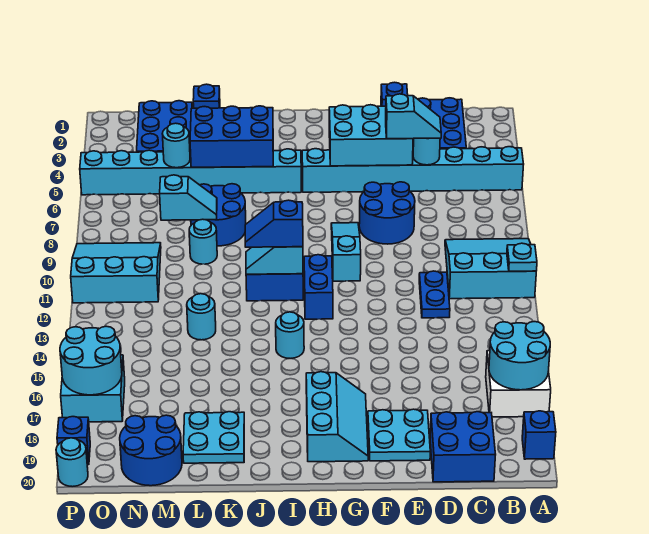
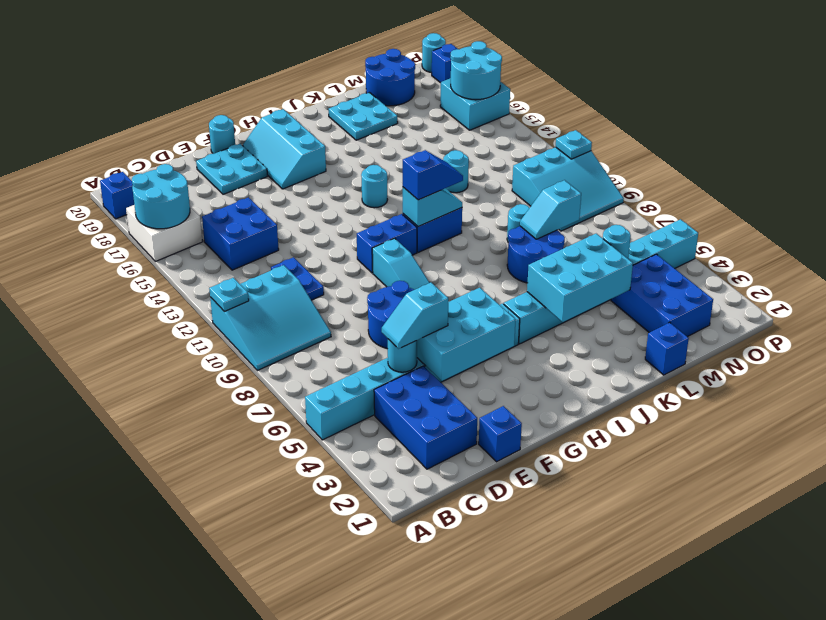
blue 2x2 brick [430,412,496,482] -> blue 2x2 brick moved to [202,197,279,270]
none -> cyan 1x1 round brick [209,115,235,154]
blue 1x2 brick [304,255,333,319] -> blue 1x2 brick turned to [357,214,417,273]
blue 2x3 brick [190,106,273,167] -> cyan 2x3 brick [527,234,633,322]
none -> cyan 1x1 plate [556,130,592,159]

